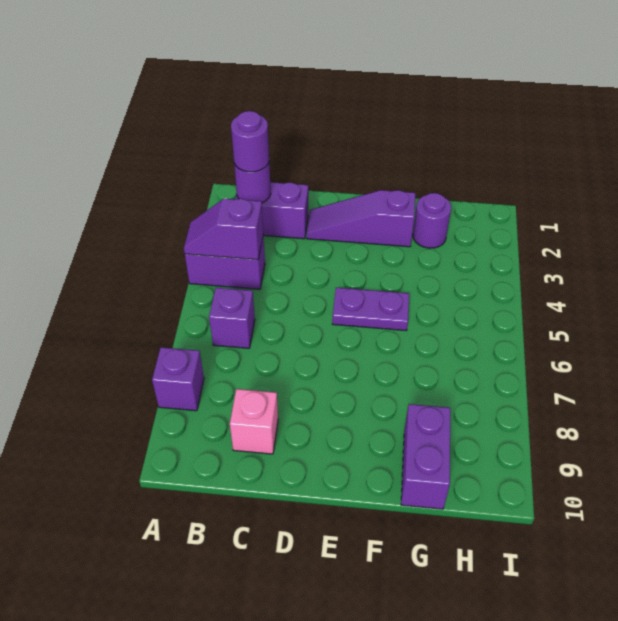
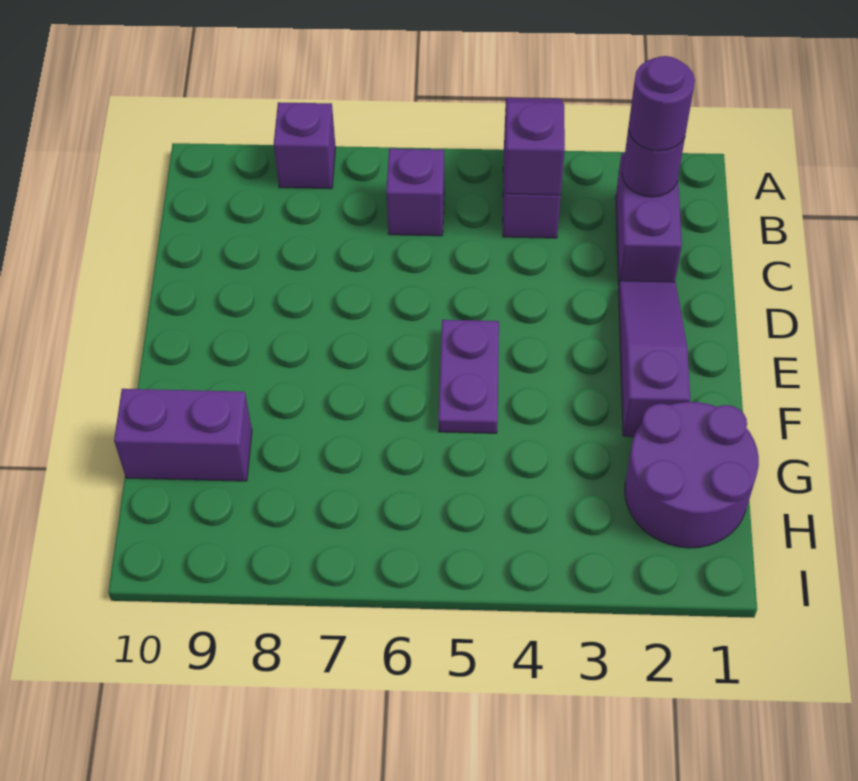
pink 1x1 brick [230,389,278,454] -> none
purple 1x1 round brick [413,193,451,248] -> purple 2x2 round brick [625,402,759,548]

